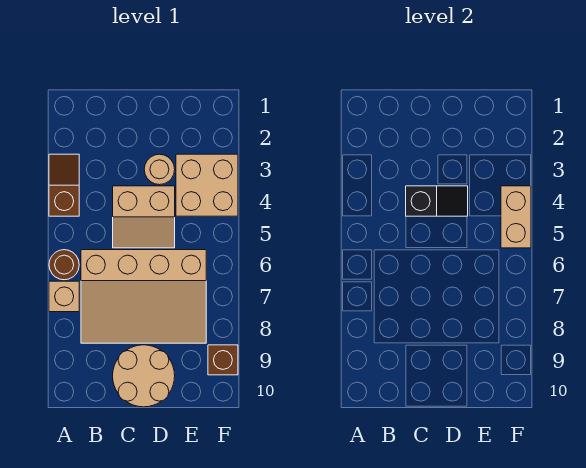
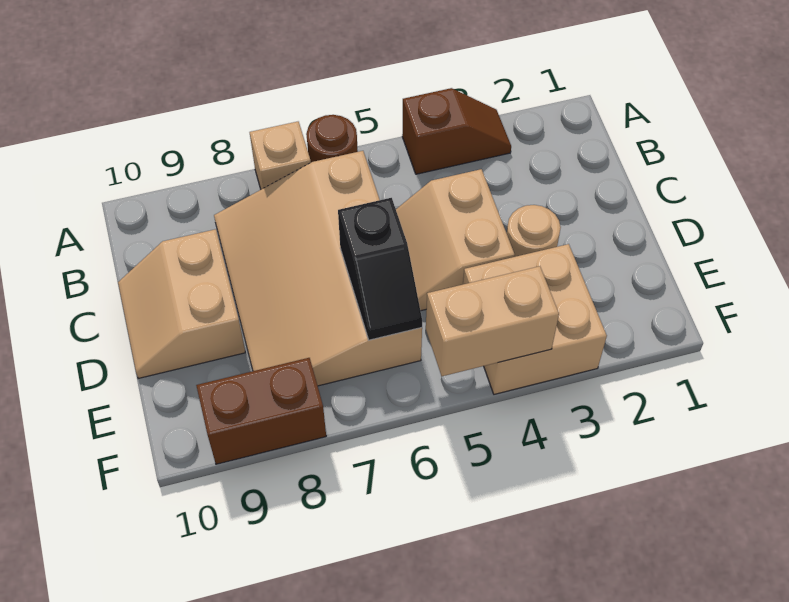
black 1x2 slope [406,186,468,216] -> black 1x2 slope moved to [338,198,422,340]
tan 2x2 round brick [113,345,175,407] -> tan 2x2 slope [118,229,245,379]
brown 1x1 brick [208,345,238,375] -> brown 1x2 brick [196,358,326,464]

